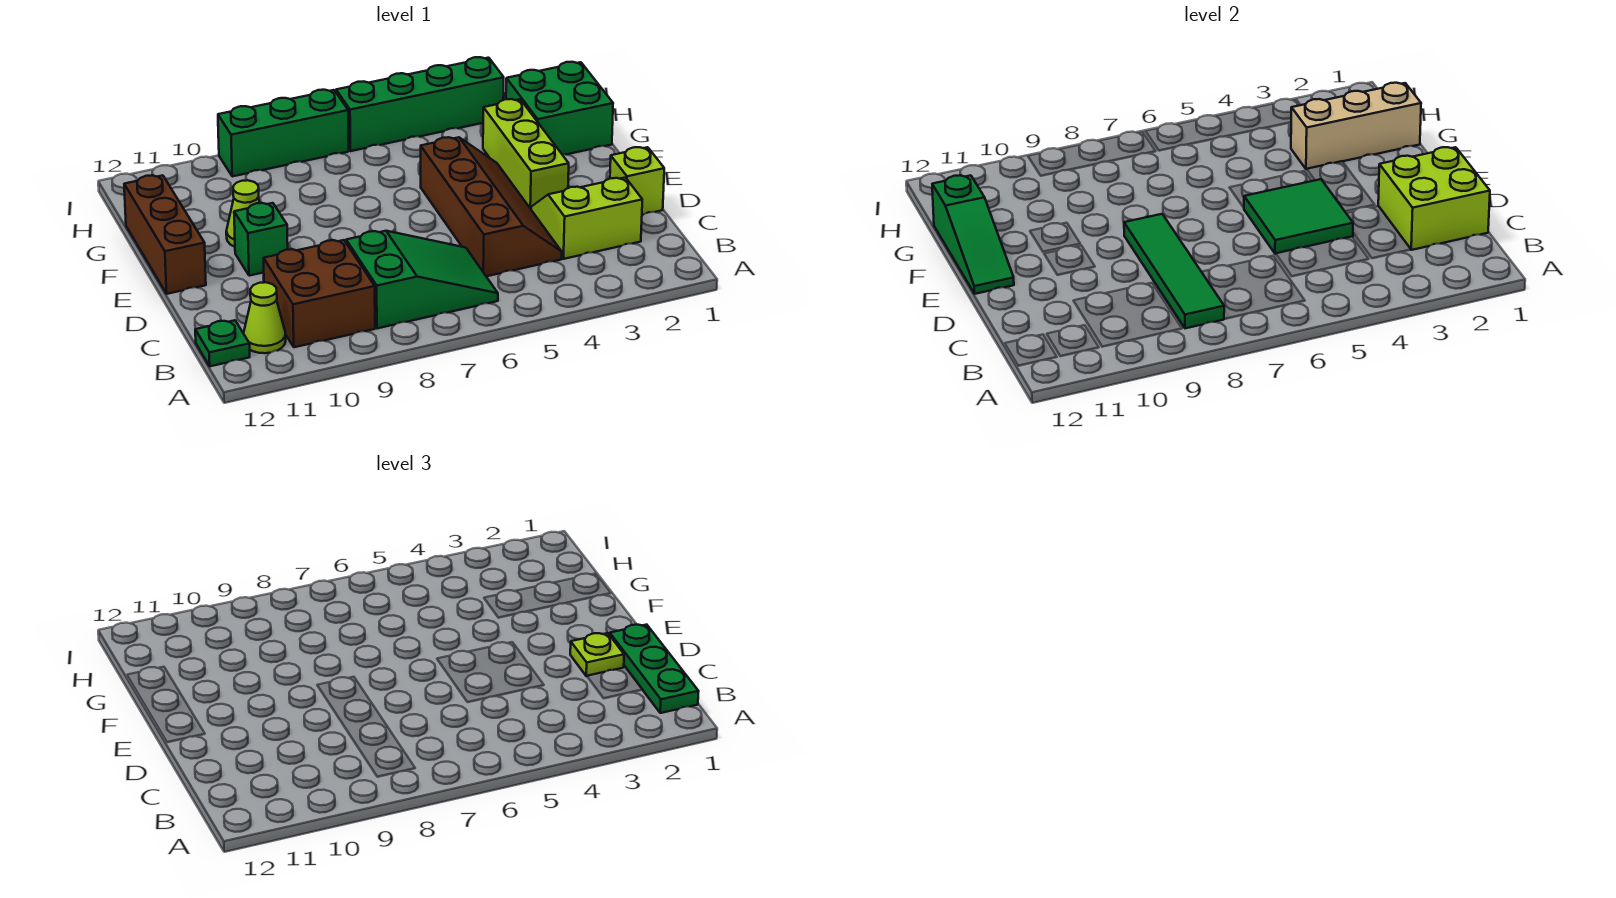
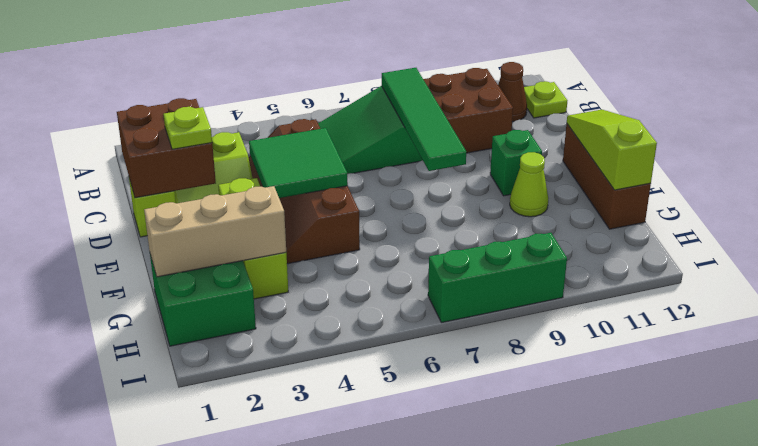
green 1x3 plate [610,625,699,713] -> none
lime 1x1 cone [244,282,286,353] -> brown 1x1 cone [498,62,527,122]
green 1x1 plate [195,320,250,366] -> lime 1x1 plate [524,81,567,118]
lime 2x2 brick [1378,147,1490,250] -> brown 2x2 brick [117,98,216,198]
green 1x3 slope [932,175,1014,294] -> lime 1x3 slope [567,110,657,190]
green 1x4 brick [336,57,504,151] -> none

